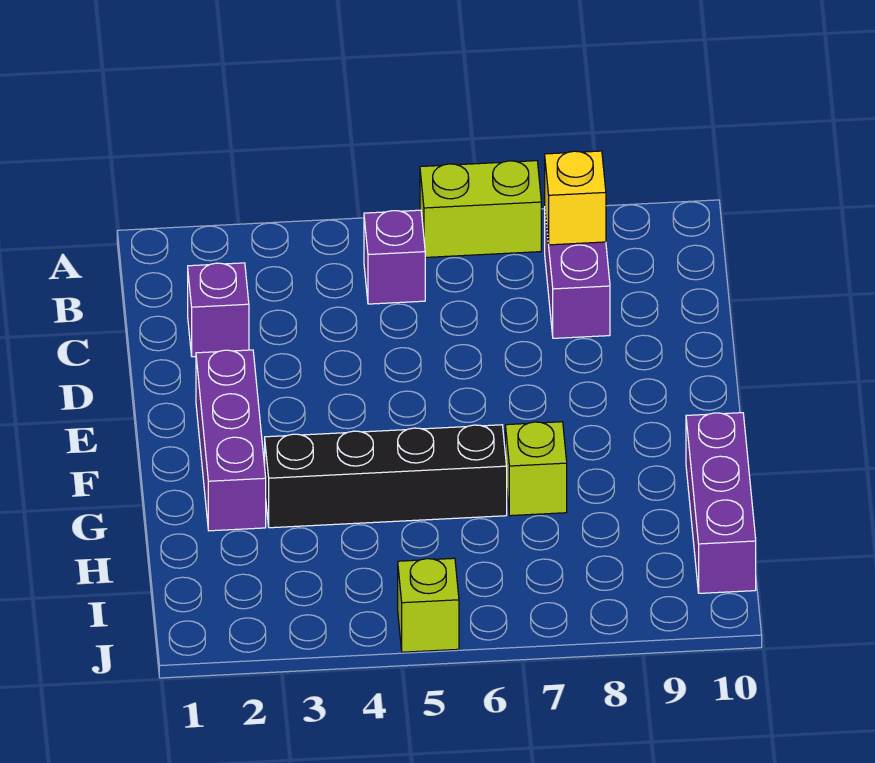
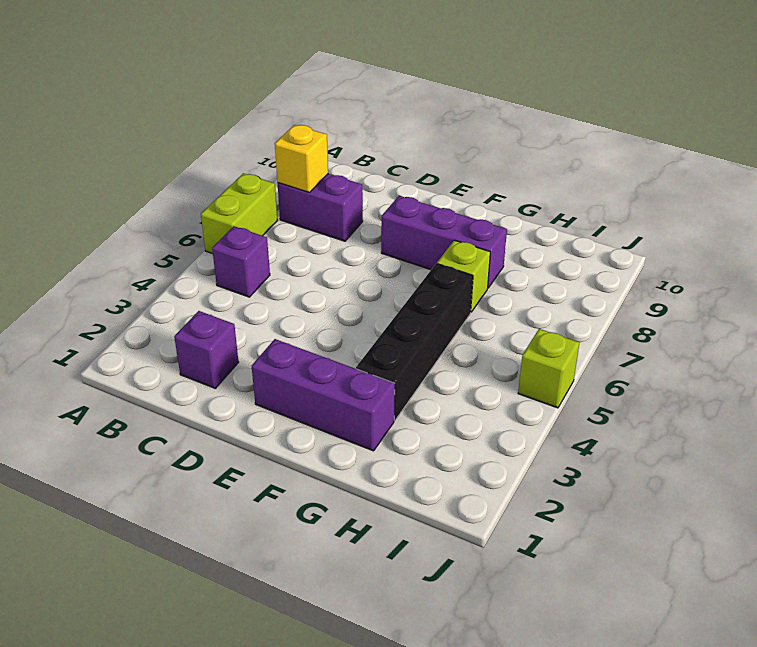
purple 1x3 brick [686,413,756,593] -> purple 1x3 brick moved to [381,196,507,288]

